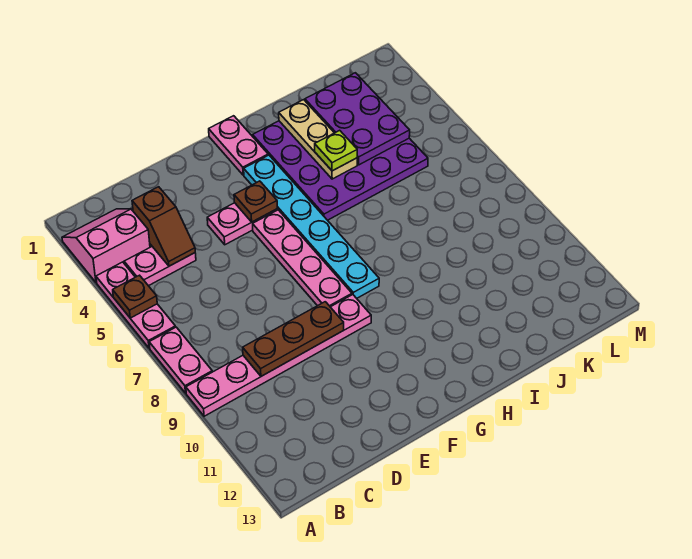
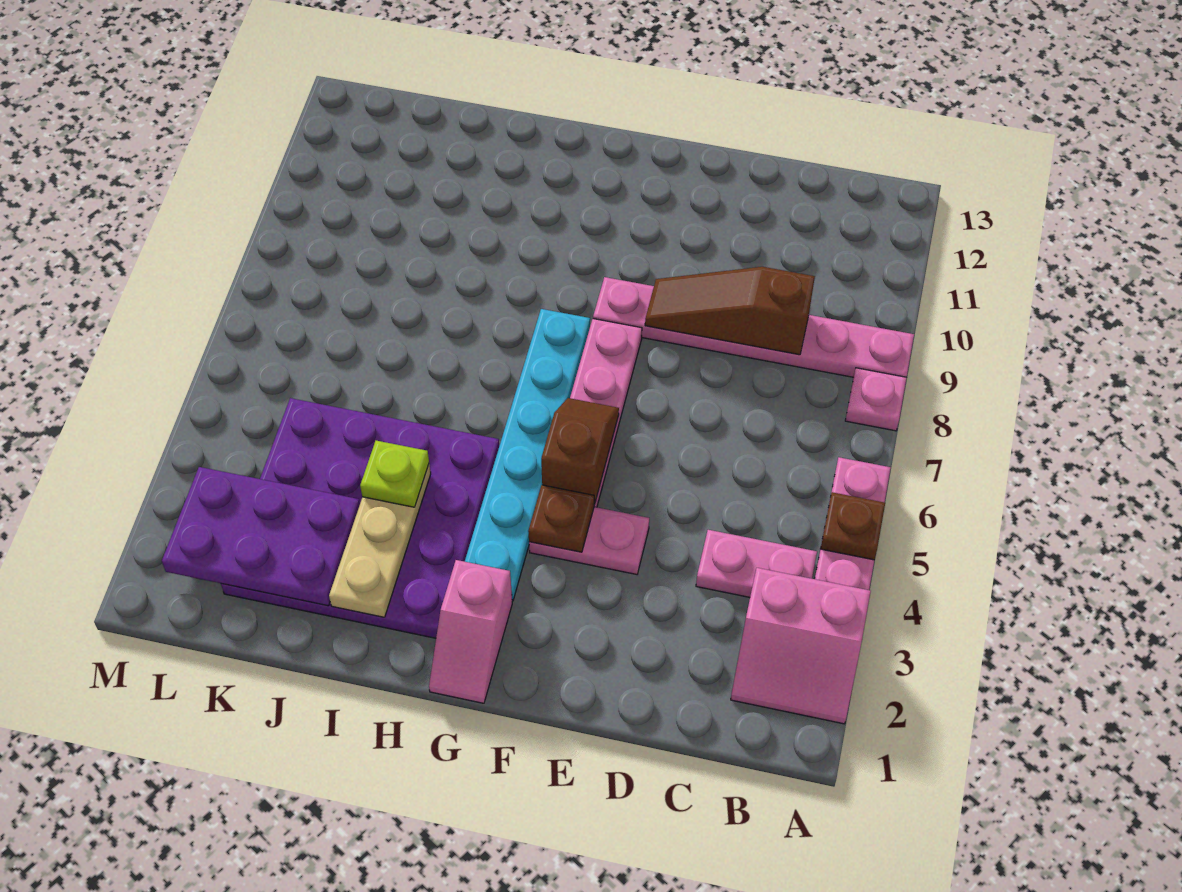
pink 1x2 plate [149,327,212,393] -> pink 1x1 plate [845,368,907,431]
brown 1x2 slope [132,187,195,266] -> brown 1x2 slope moved to [541,398,619,504]
brown 1x3 plate [243,302,344,376] -> brown 1x3 slope [645,267,815,355]
pink 1x2 plate [209,116,268,175] -> pink 1x2 slope [429,560,512,703]
purple 2x3 plate [305,73,410,165] -> purple 2x3 plate turned to [162,467,360,606]

